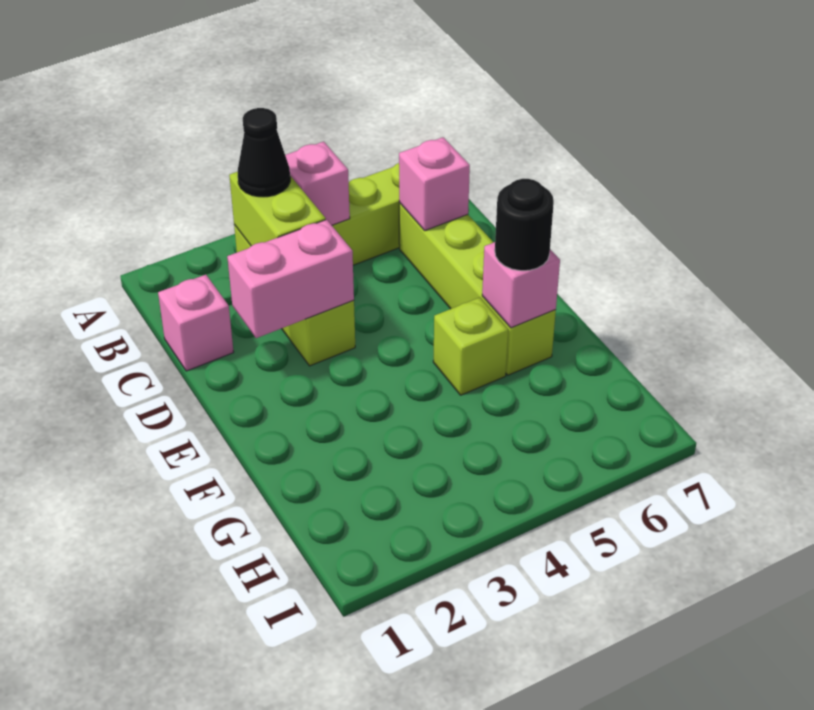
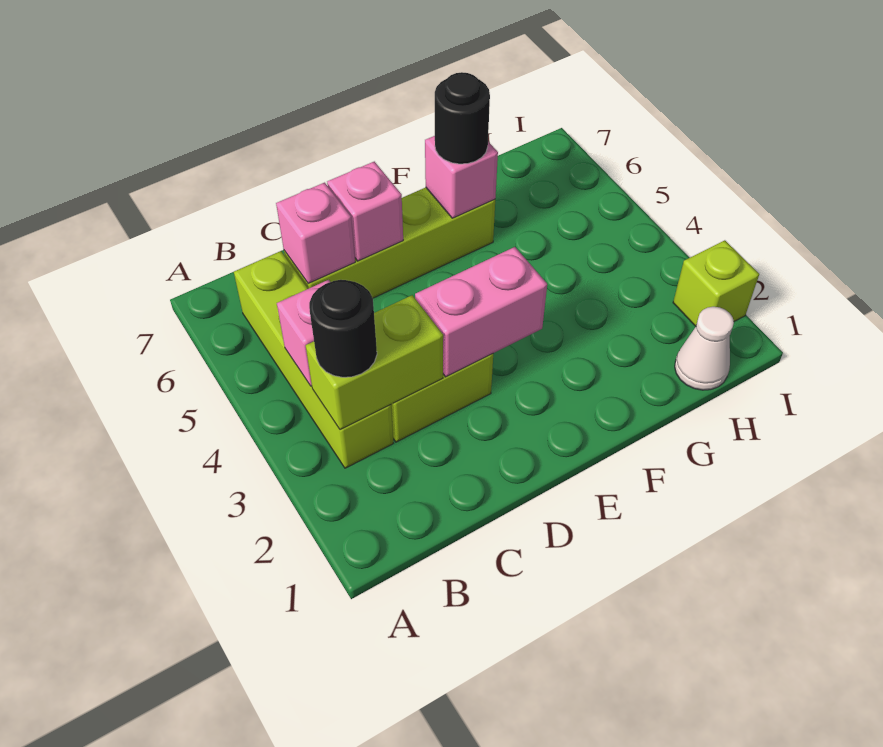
black 1x1 cone [238,108,290,197] -> black 1x1 round brick [309,280,377,377]
pink 1x1 brick [158,274,234,371] -> pink 1x1 brick moved to [327,162,403,261]
pink 1x2 brick [227,220,354,338] -> pink 1x2 brick turned to [415,247,547,377]
lime 1x1 brick [433,297,508,395] -> lime 1x1 brick moved to [673,240,759,326]
none -> white 1x1 cone [675,307,734,390]

